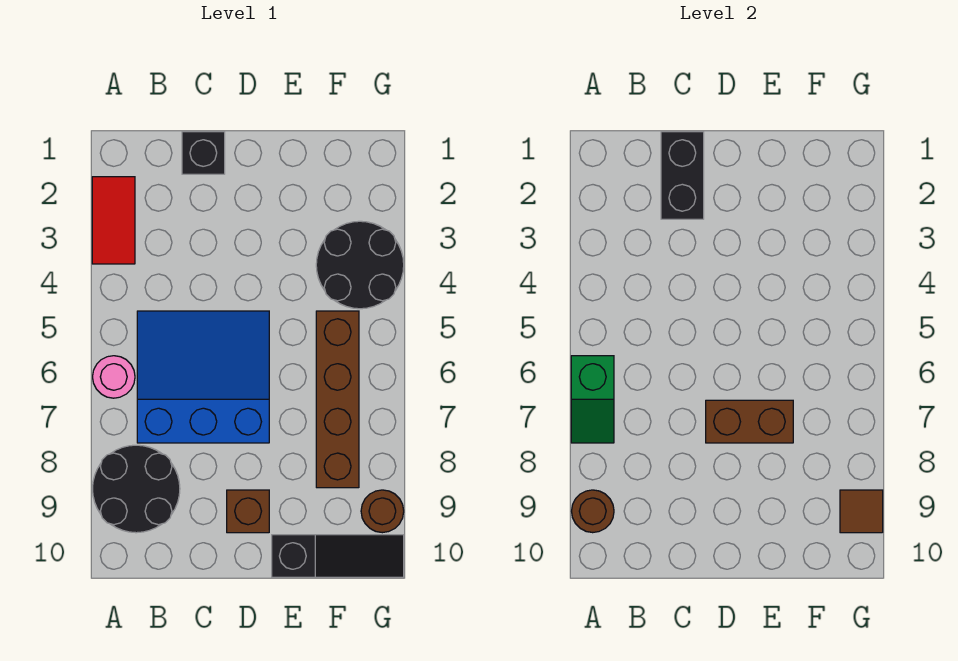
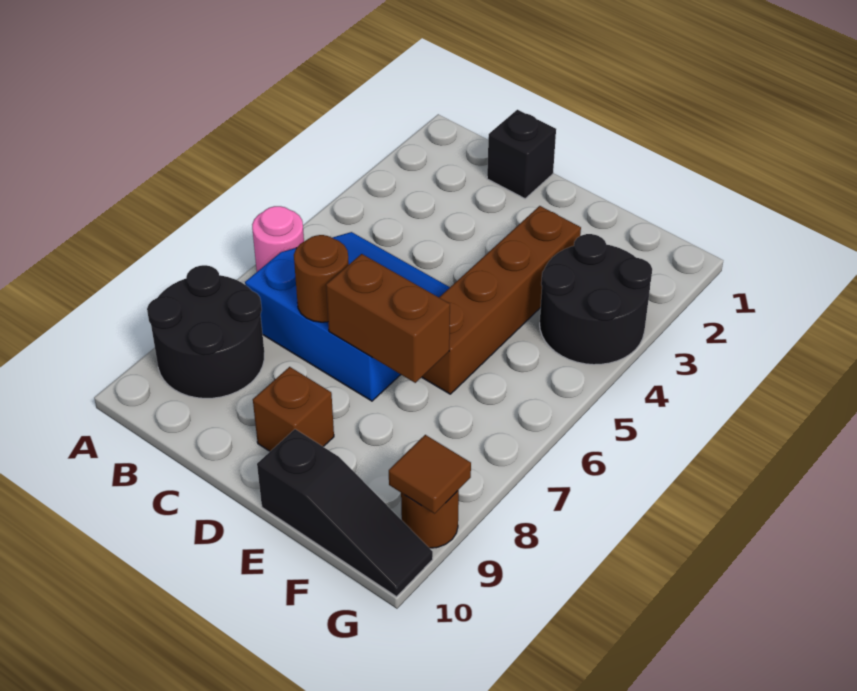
red 1x2 tile [92,177,135,264] -> none
green 1x2 slope [571,356,614,443] -> none
brown 1x1 round brick [572,490,614,533] -> brown 1x1 round brick moved to [294,235,349,322]
black 1x2 brick [661,132,704,219] -> none
brown 1x4 brick [316,311,359,488] -> brown 1x4 brick moved to [422,206,581,394]

